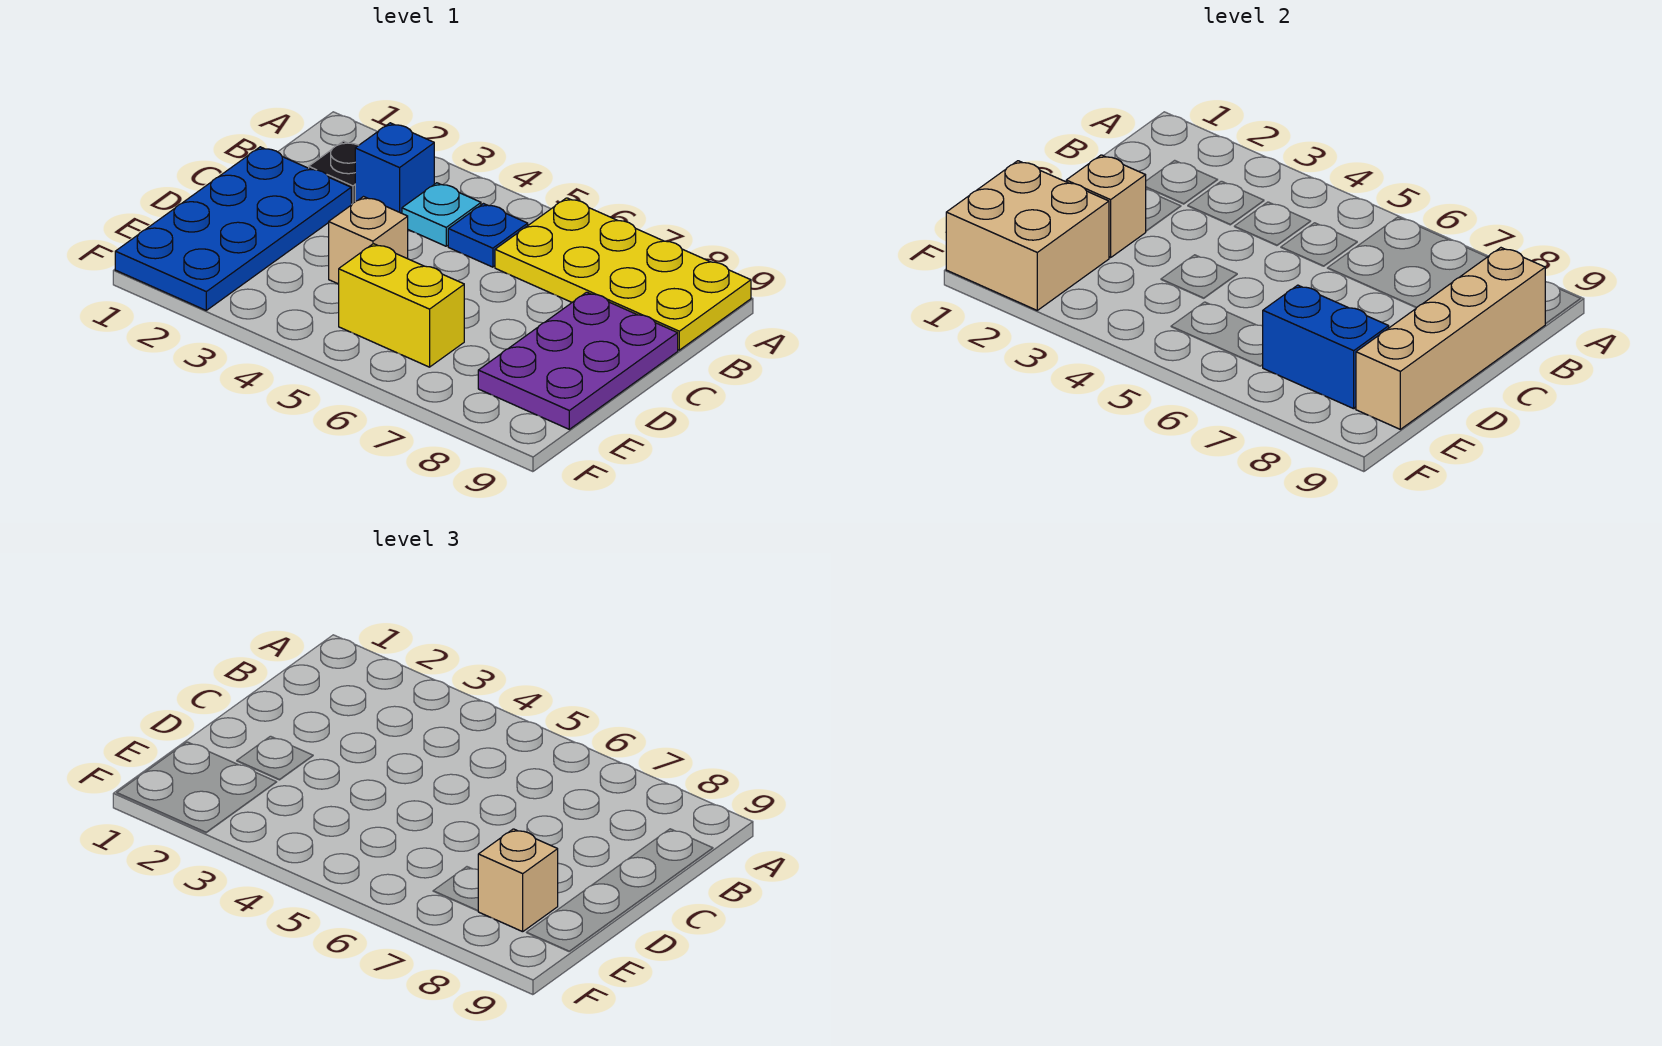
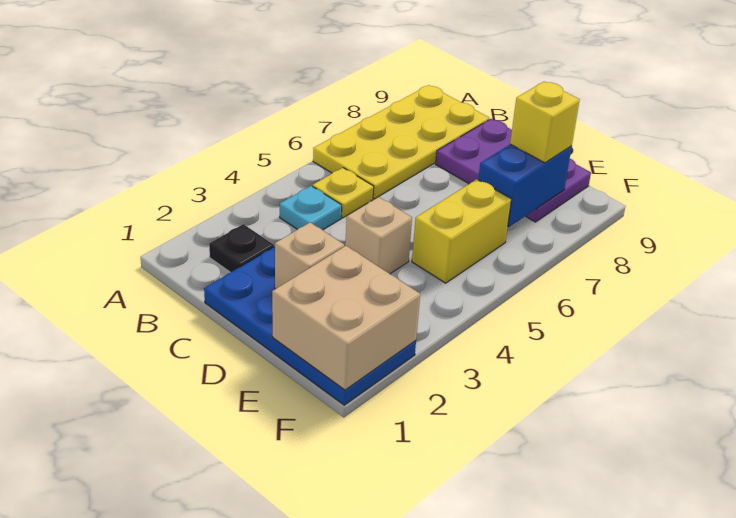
blue 1x1 brick [355,123,434,213] -> none
blue 1x1 plate [448,204,528,267] -> yellow 1x1 plate [313,168,374,218]
tan 1x4 brick [1356,248,1545,429] -> none
tan 1x1 brick [478,829,558,932] -> yellow 1x1 brick [510,81,580,163]

